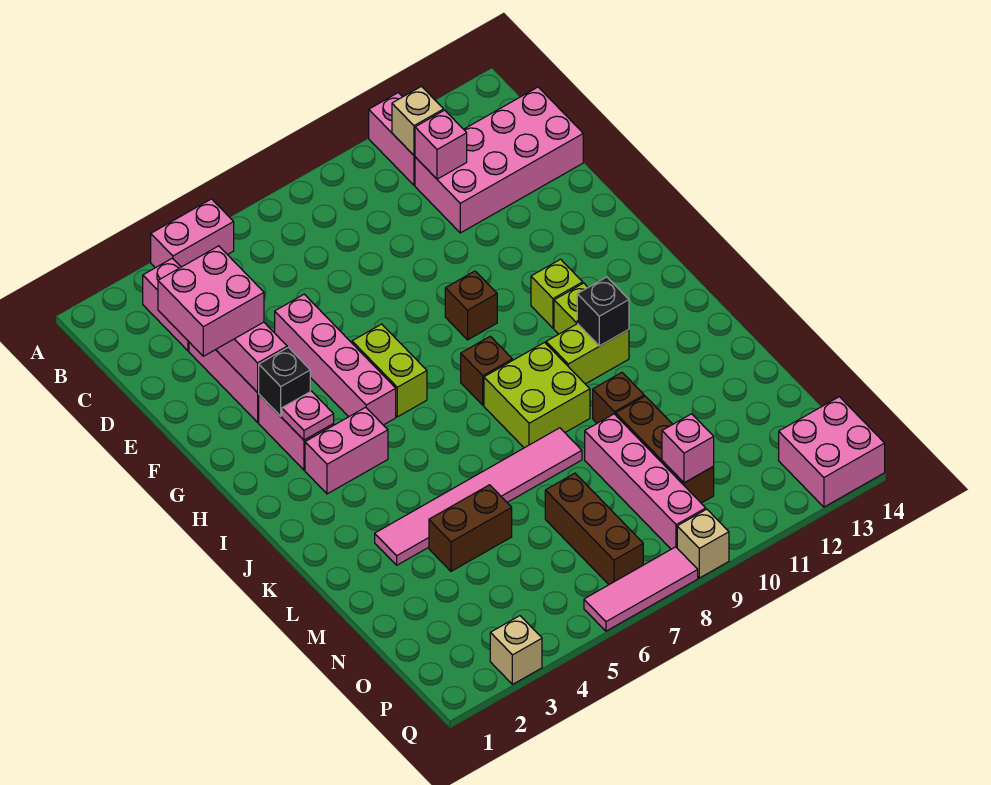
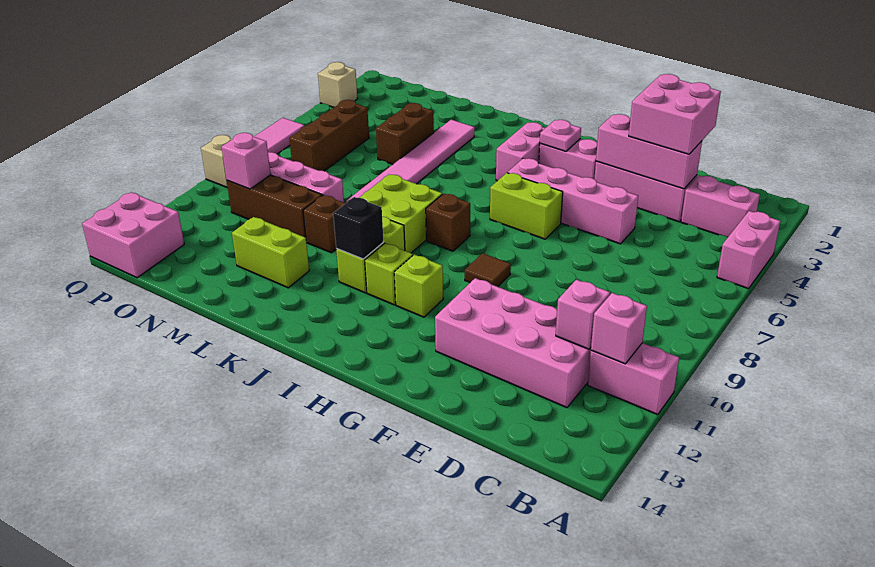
tan 1x1 brick [392,86,444,155] -> pink 1x1 brick [591,293,647,364]
pink 2x4 brick [415,87,583,233] -> pink 2x4 brick turned to [435,278,591,408]
black 1x1 brick [259,347,310,416] -> none
brown 1x1 brick [445,271,497,340] -> brown 1x1 tile [465,253,511,287]
none -> lime 1x2 brick [232,217,309,288]
brown 1x3 brick [545,473,643,585] -> brown 1x3 brick turned to [289,100,369,171]

